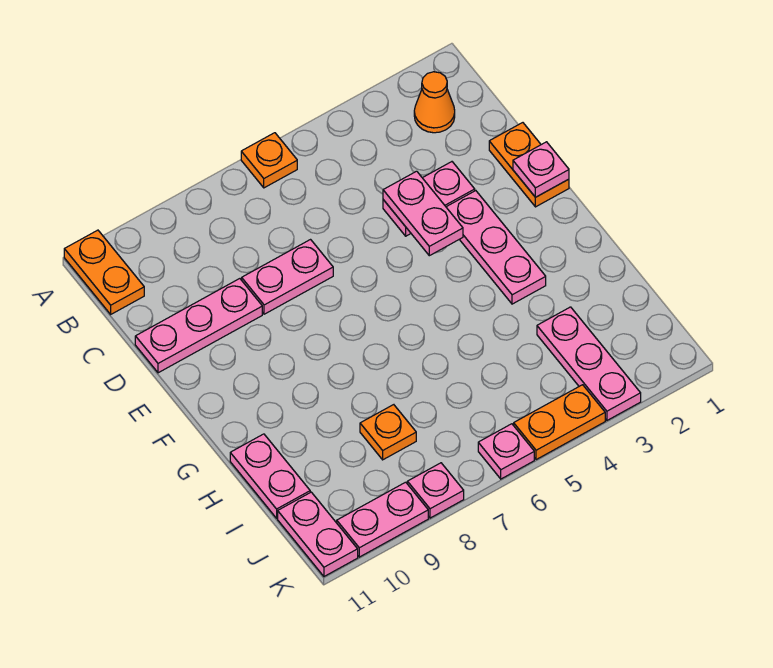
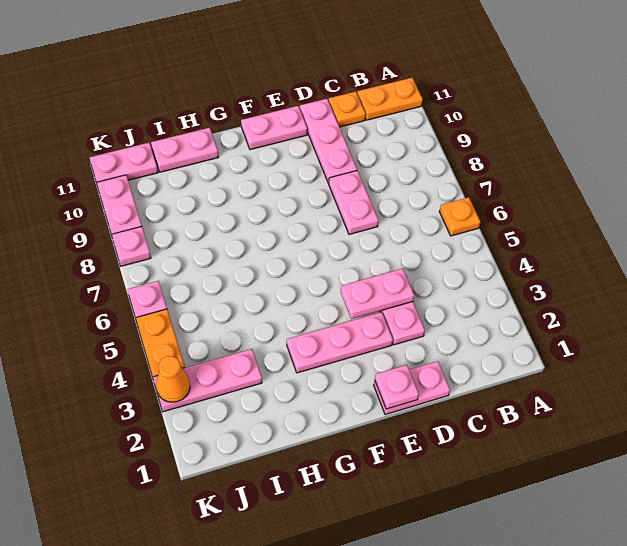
orange 1x1 cone [414,72,455,133] -> orange 1x1 cone moved to [156,356,190,402]
orange 1x2 plate [489,123,569,207] -> pink 1x2 plate [374,361,450,414]
none -> pink 1x2 plate [241,106,307,150]
orange 1x1 plate [360,405,416,460] -> orange 1x1 plate moved to [329,92,366,127]

